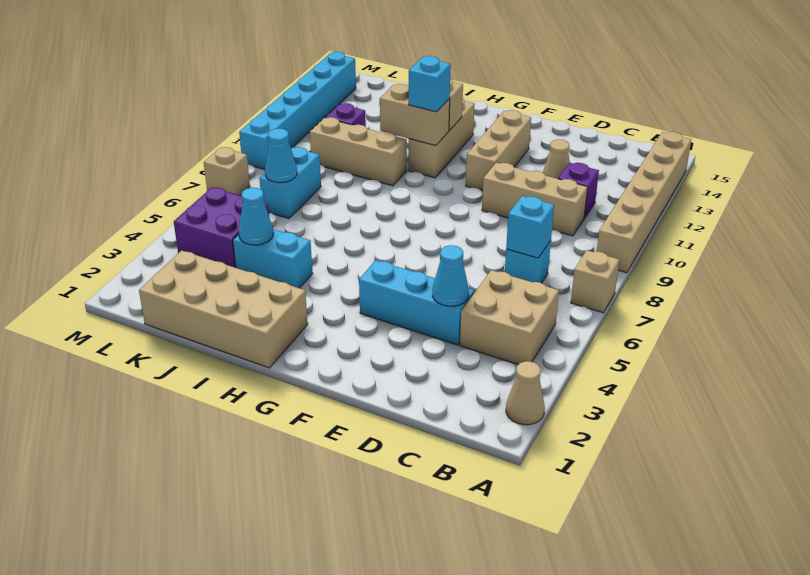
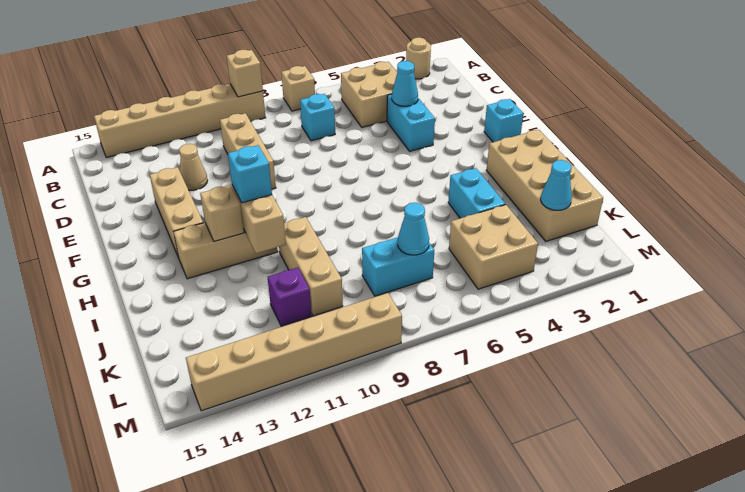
tan 1x1 cone [506,361,545,425] -> tan 1x1 round brick [406,37,431,79]
cyan 1x1 brick [506,196,554,258] -> cyan 1x1 brick moved to [484,99,523,142]
purple 1x1 brick [558,163,599,219] -> none
cyan 1x3 brick [359,260,474,345] -> cyan 1x2 brick [387,94,435,151]
tan 1x3 brick [466,110,531,191] -> tan 1x3 brick turned to [150,167,203,258]
cyan 1x1 cone [239,187,273,245] -> cyan 1x1 cone moved to [541,160,572,210]
purple 2x2 brick [174,187,269,268] -> tan 2x2 brick [449,205,538,289]
tan 1x1 brick [204,147,250,196] -> tan 1x1 brick moved to [227,50,263,97]
cyan 1x6 brick [239,52,356,170] -> tan 1x6 brick [186,293,402,411]

